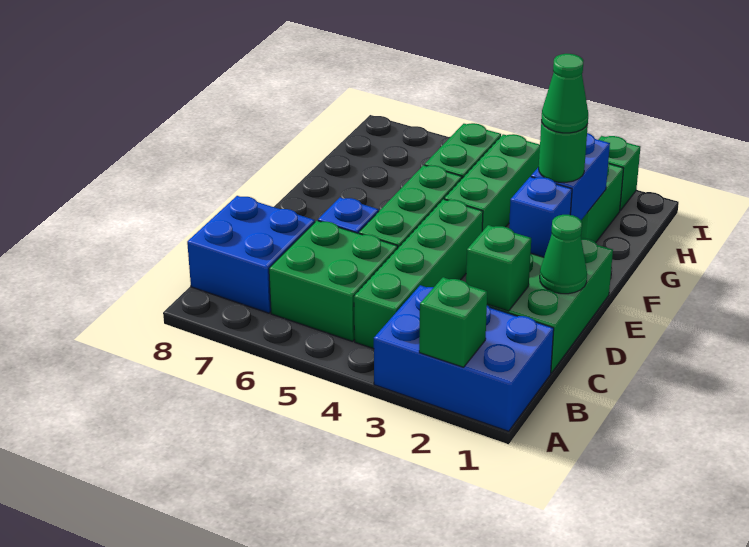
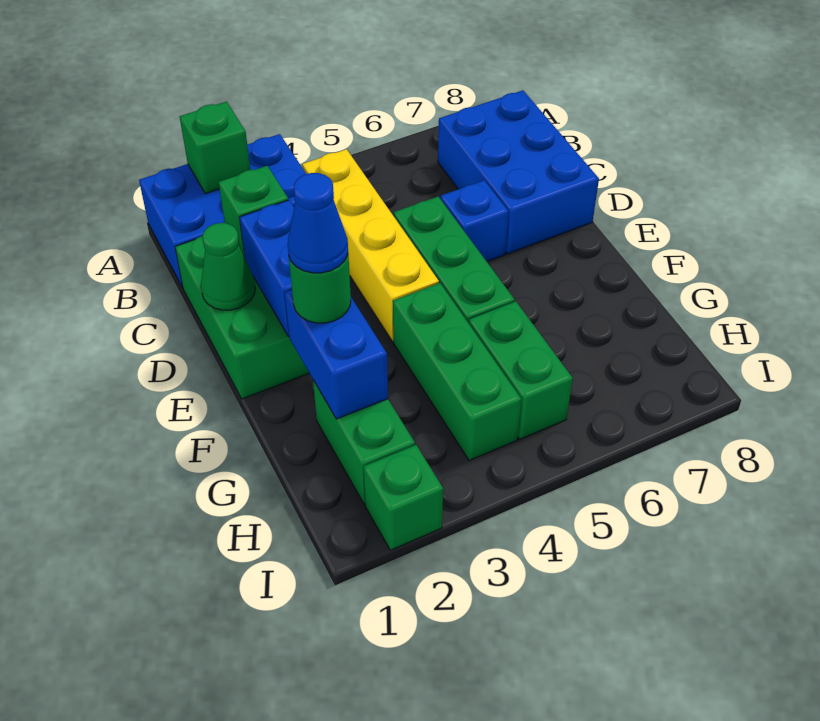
green 1x4 brick [354,199,483,349] -> yellow 1x4 brick [302,149,439,341]
green 2x2 brick [269,221,398,342] -> none
blue 2x2 brick [187,196,315,313] -> blue 2x3 brick [438,90,599,254]
blue 1x1 brick [509,177,572,257] -> blue 1x2 brick [240,200,294,337]
green 1x1 cone [541,54,588,133] -> blue 1x1 cone [288,173,348,273]

